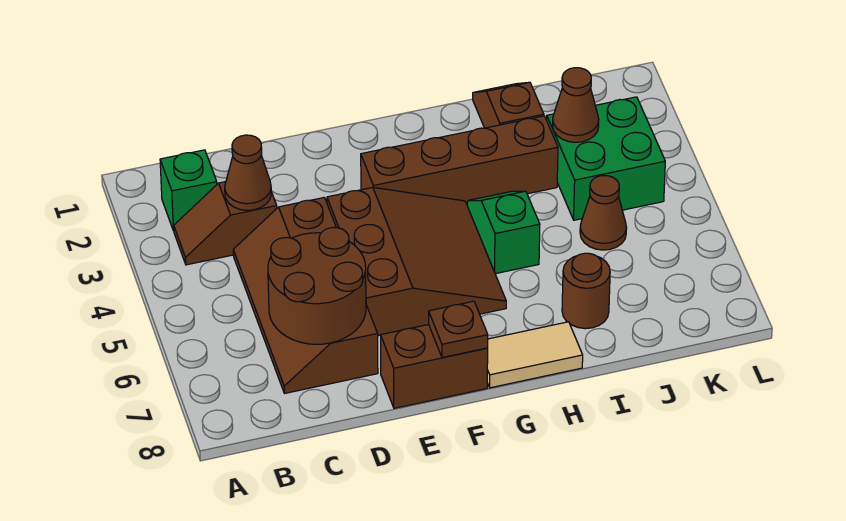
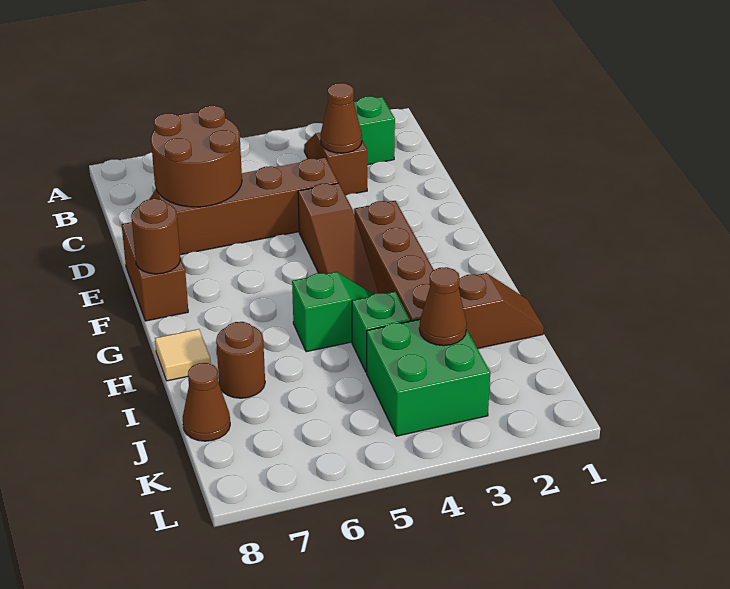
brown 3x3 slope [327,187,506,336] -> brown 1x3 slope [298,183,378,294]
brown 1x1 plate [429,301,488,358] -> brown 1x1 round brick [131,199,180,274]
tan 1x2 tile [487,322,583,388] -> tan 1x1 tile [155,329,211,381]
none -> green 1x1 brick [352,292,410,372]
brown 1x1 cone [580,176,627,250] -> brown 1x1 cone moved to [183,363,230,441]

